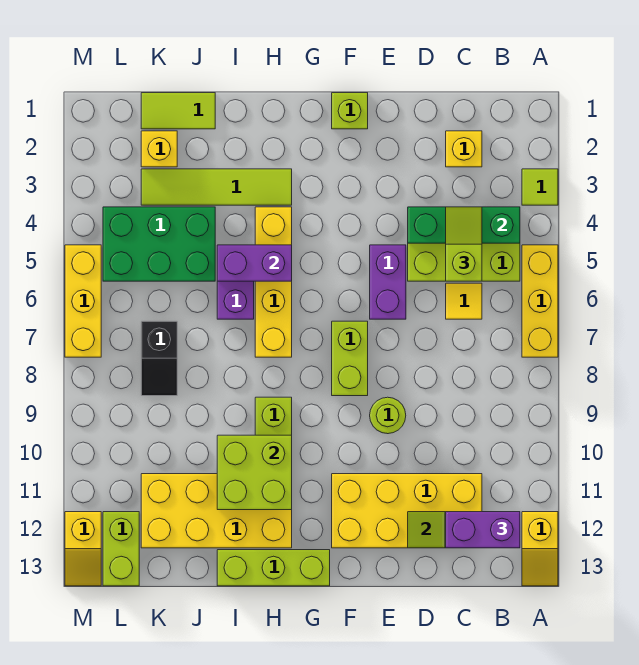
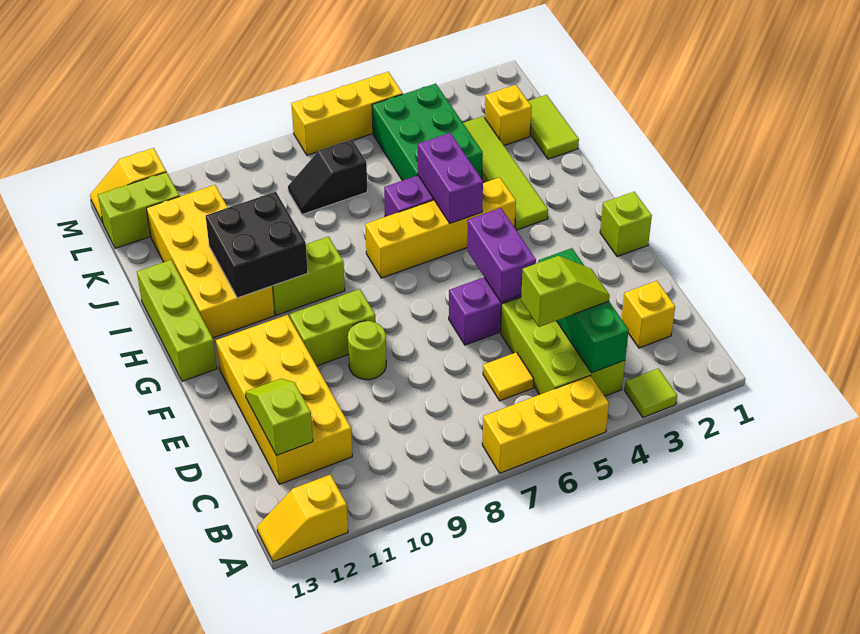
purple 1x2 brick [446,512,520,548] -> purple 1x2 brick moved to [467,208,536,302]
lime 1x2 brick [332,321,368,396] -> lime 1x2 brick moved to [289,289,376,366]
lime 2x2 brick [217,435,292,510] -> black 2x2 brick [206,192,308,298]

